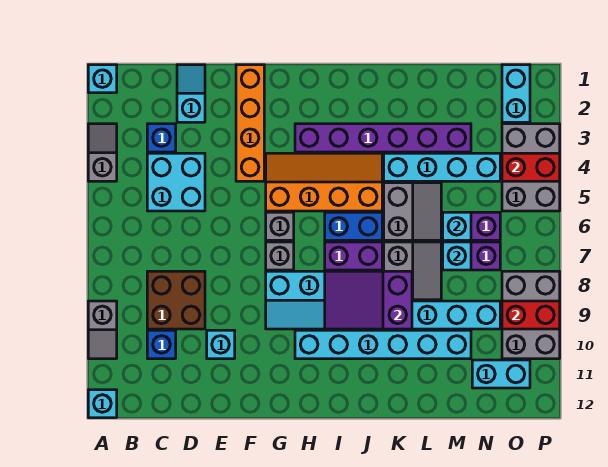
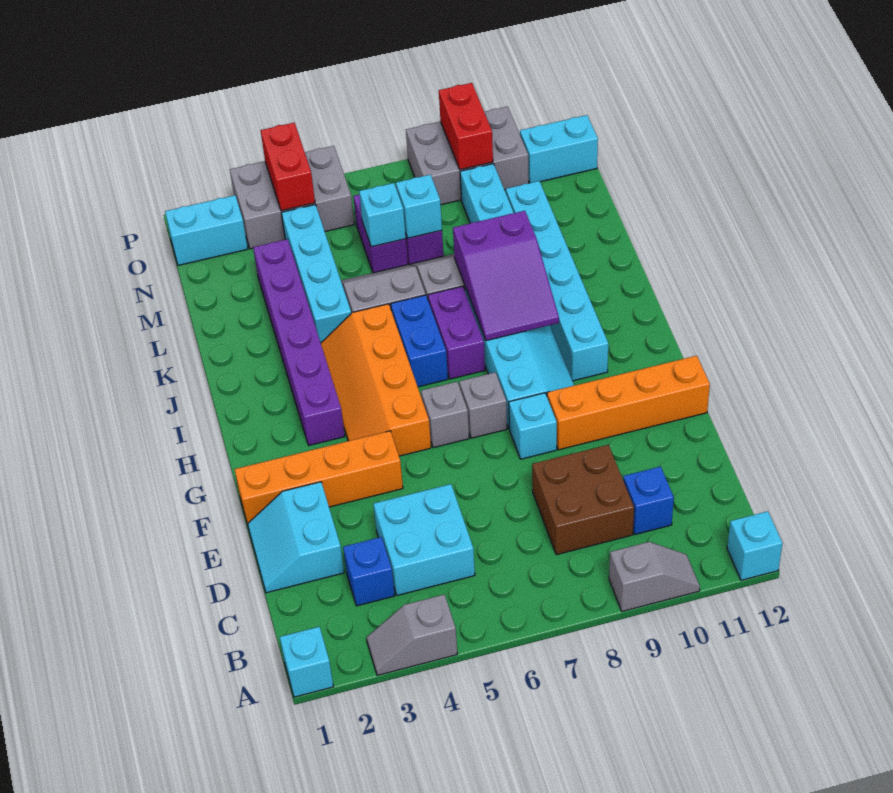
cyan 1x2 slope [177,65,205,122] -> cyan 2x2 slope [248,482,344,593]
cyan 1x1 brick [207,330,235,359] -> cyan 1x1 brick moved to [509,393,557,459]
none -> orange 1x4 brick [547,356,710,450]
cyan 1x2 brick [472,360,530,388] -> cyan 1x2 brick turned to [520,115,598,183]

